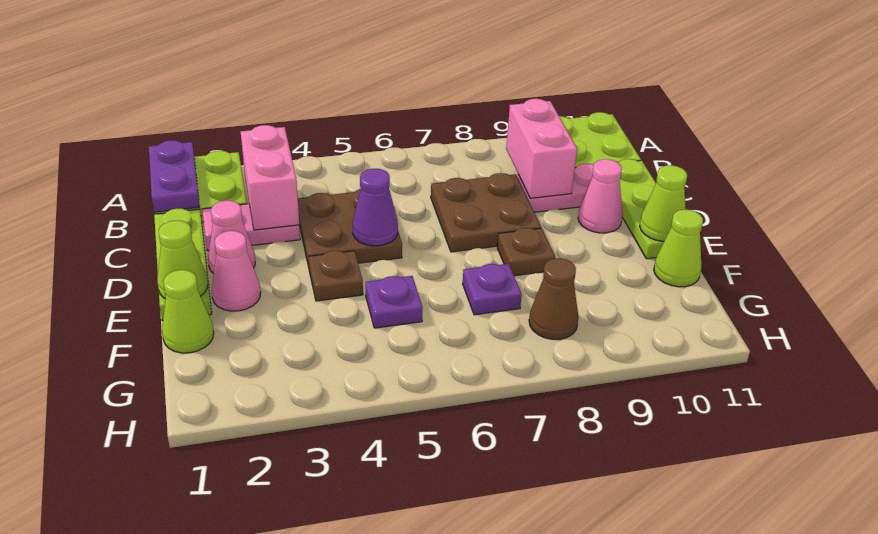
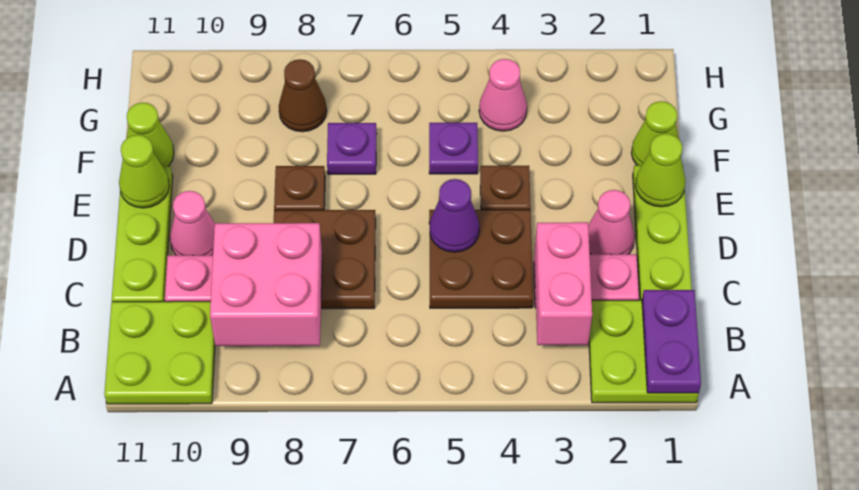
pink 1x2 brick [506,99,577,198] -> pink 2x2 brick [210,223,322,346]
pink 1x1 cone [212,231,261,311] -> pink 1x1 cone moved to [479,59,527,131]

